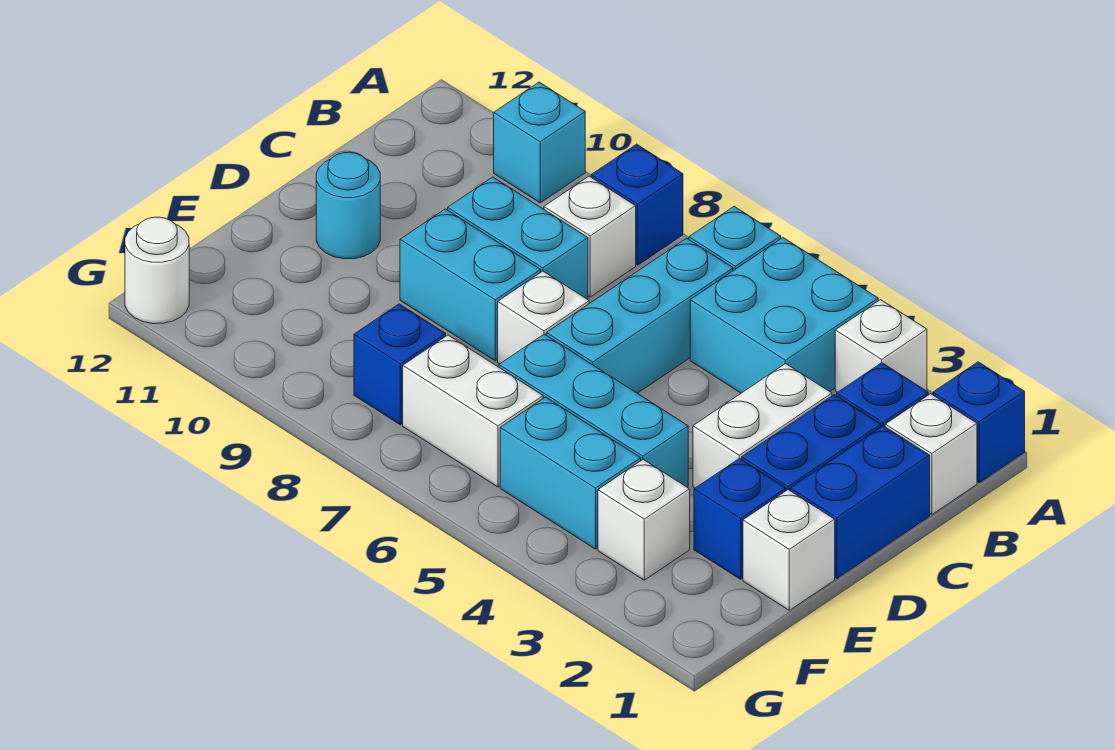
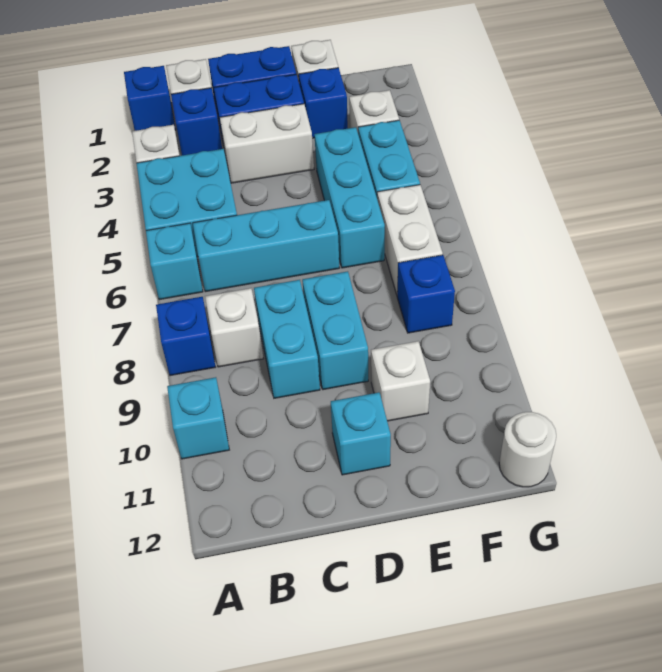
white 1x1 brick [498,271,589,364] -> white 1x1 brick moved to [371,341,430,421]
cyan 1x1 round brick [316,152,380,259] -> cyan 1x1 brick [331,392,391,475]

